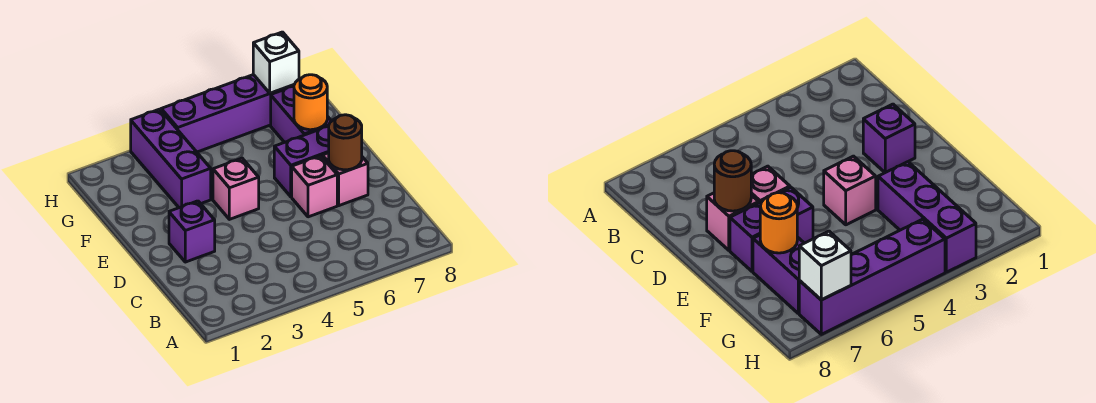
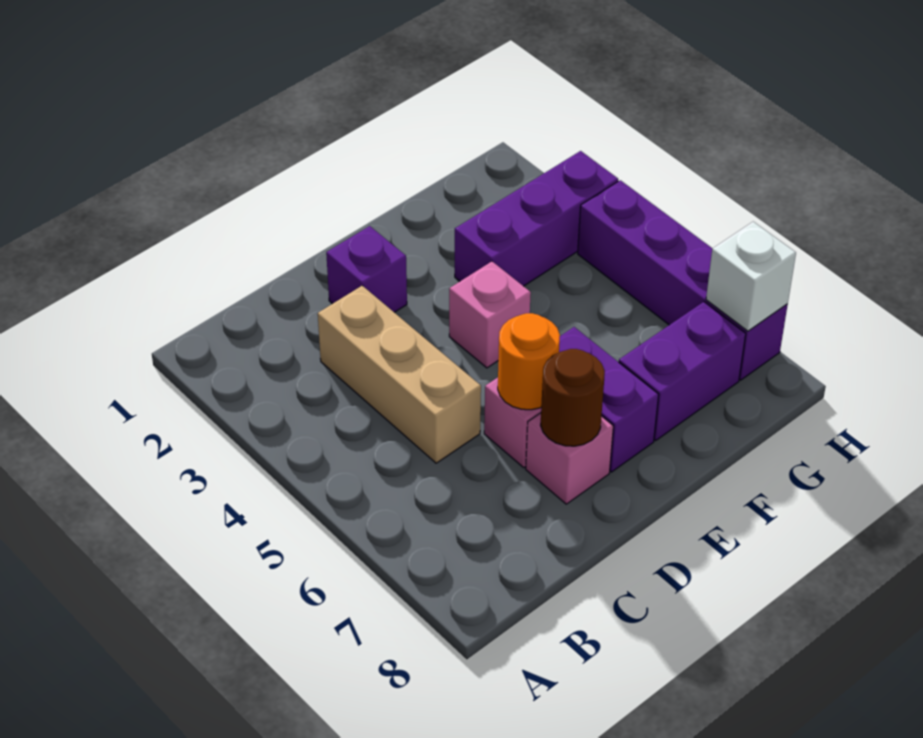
none -> tan 1x3 brick [318,286,481,463]
orange 1x1 round brick [294,75,327,130] -> orange 1x1 round brick moved to [498,313,560,410]

